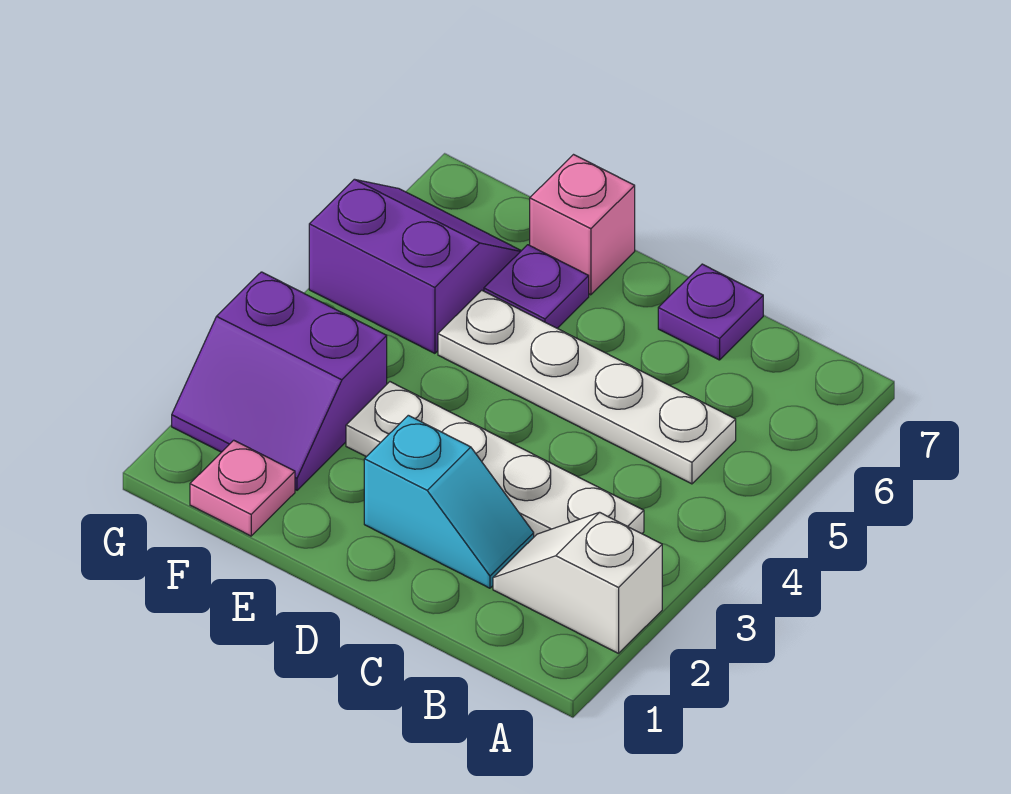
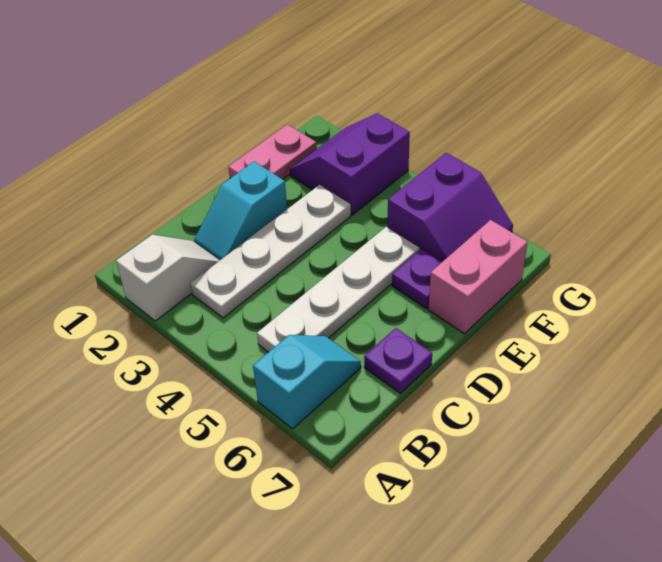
none -> cyan 1x2 slope [253,335,361,429]
pink 1x1 brick [530,155,635,295] -> pink 1x2 brick [428,220,528,334]
pink 1x1 plate [190,440,295,536] -> pink 1x2 plate [228,125,317,179]

